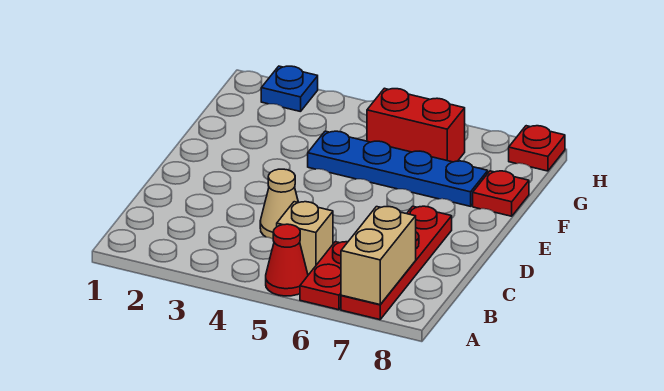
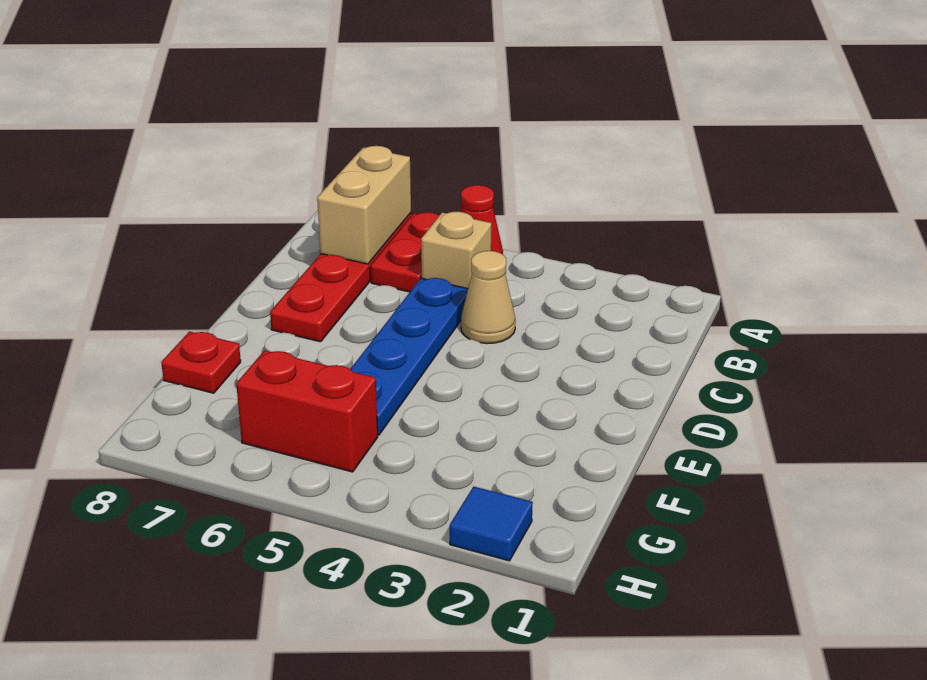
blue 1x4 plate [308,131,488,206] -> blue 1x4 plate turned to [350,278,468,435]
blue 1x1 plate [261,66,318,112] -> blue 1x1 tile [450,487,533,561]
red 1x1 plate [509,126,565,171] -> none

